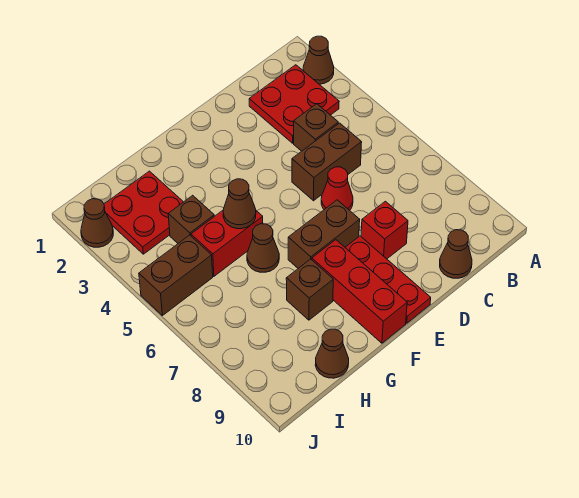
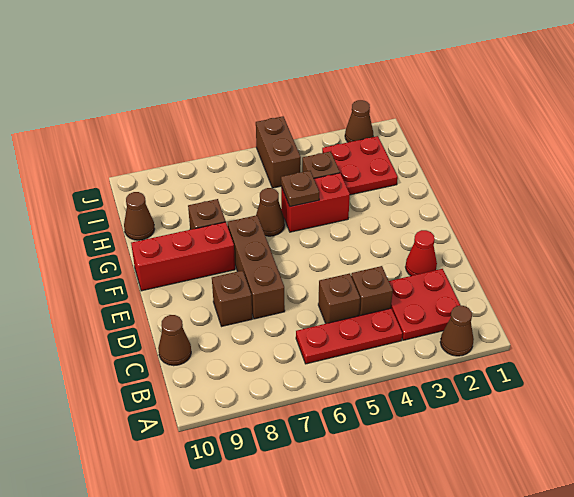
brown 1x2 brick [292,123,362,201] -> brown 1x1 brick [318,273,360,324]
red 1x1 cone [321,167,353,210] -> red 1x1 cone moved to [406,230,437,276]
red 1x1 brick [361,201,408,259] -> brown 1x1 brick [212,270,252,326]
brown 1x2 brick [288,200,360,268] -> brown 1x3 brick [228,215,285,319]
red 1x3 plate [345,236,431,323] -> red 1x3 plate moved to [296,308,402,364]
red 1x2 brick [191,210,263,276] -> red 1x2 brick turned to [281,173,350,232]
brown 1x1 cone [223,179,256,229] -> brown 1x1 plate [281,171,319,207]

